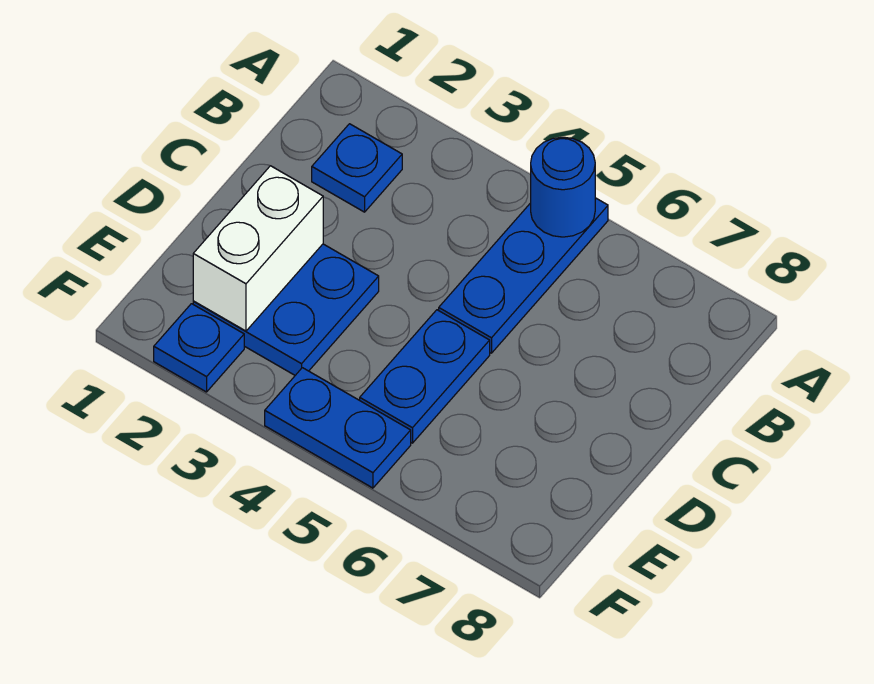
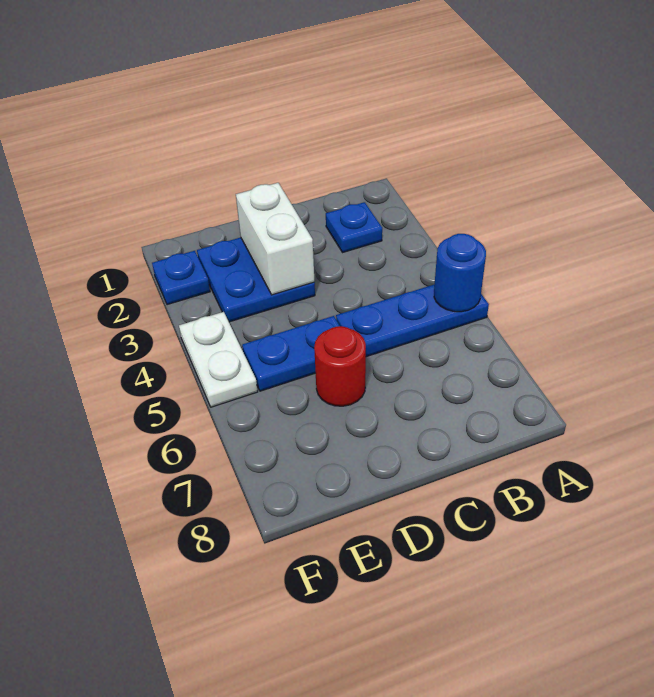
white 1x2 brick [193,166,323,331] -> white 1x2 brick turned to [236,183,315,295]
none -> red 1x1 round brick [314,326,366,406]
blue 1x2 plate [265,368,411,488] -> white 1x2 plate [179,312,258,407]

